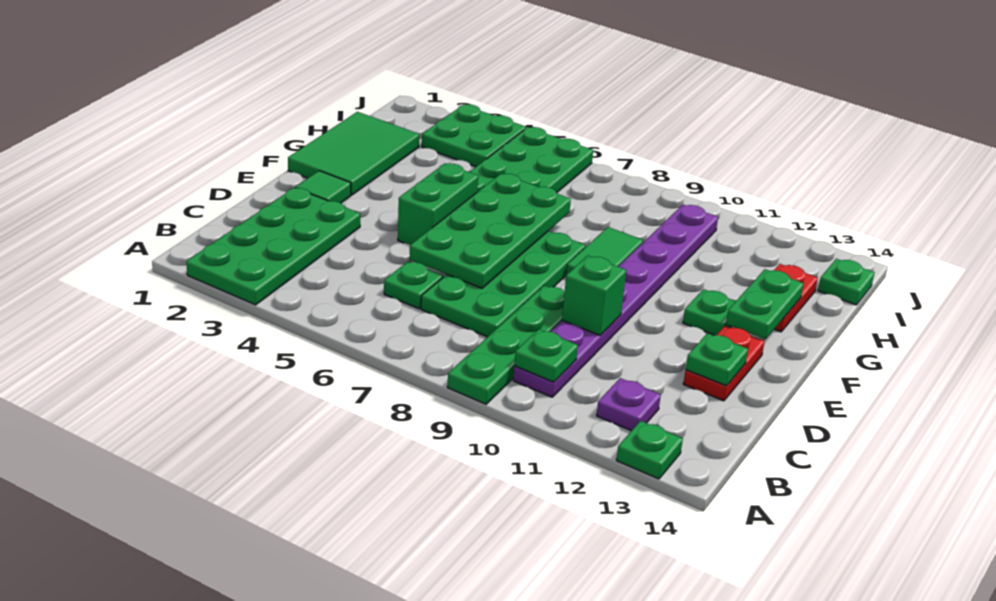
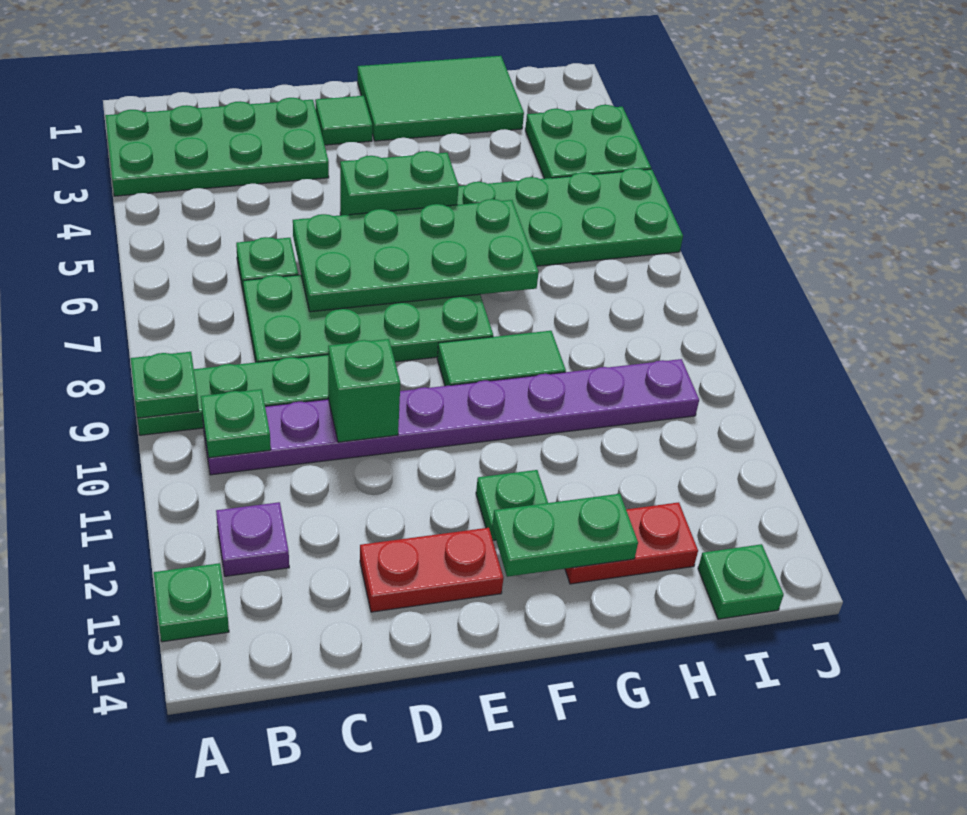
green 1x1 plate [686,333,748,386] -> green 1x1 plate moved to [131,352,199,418]

